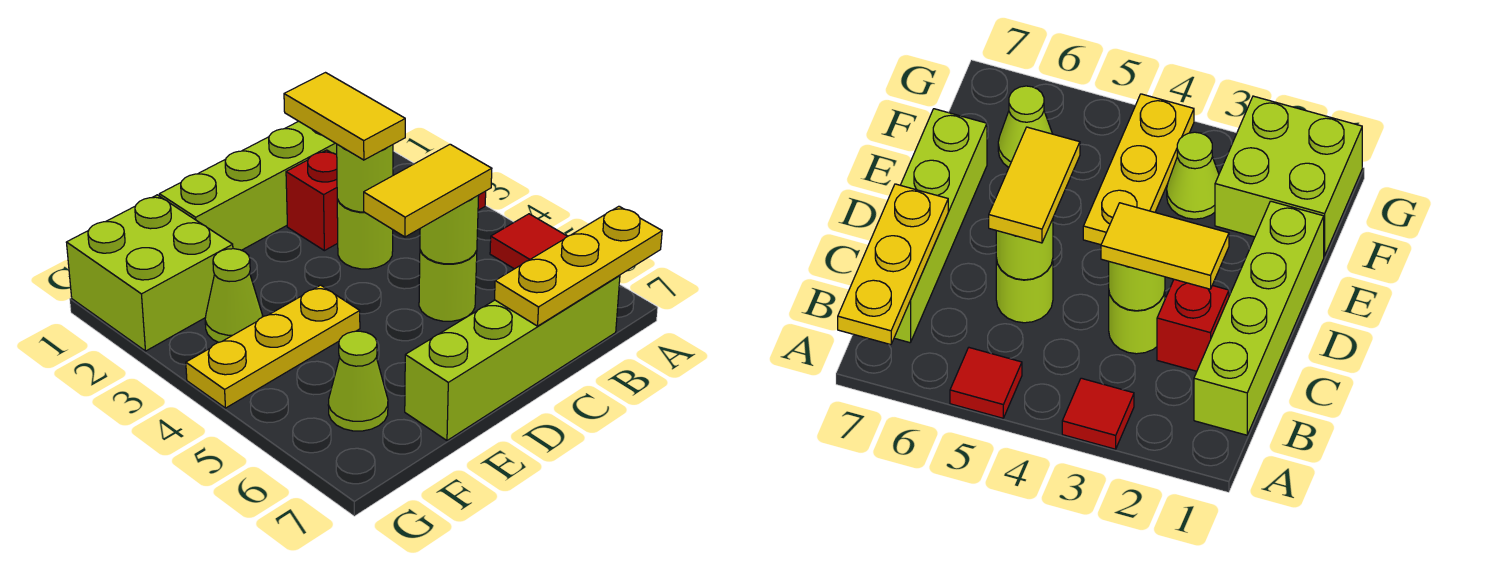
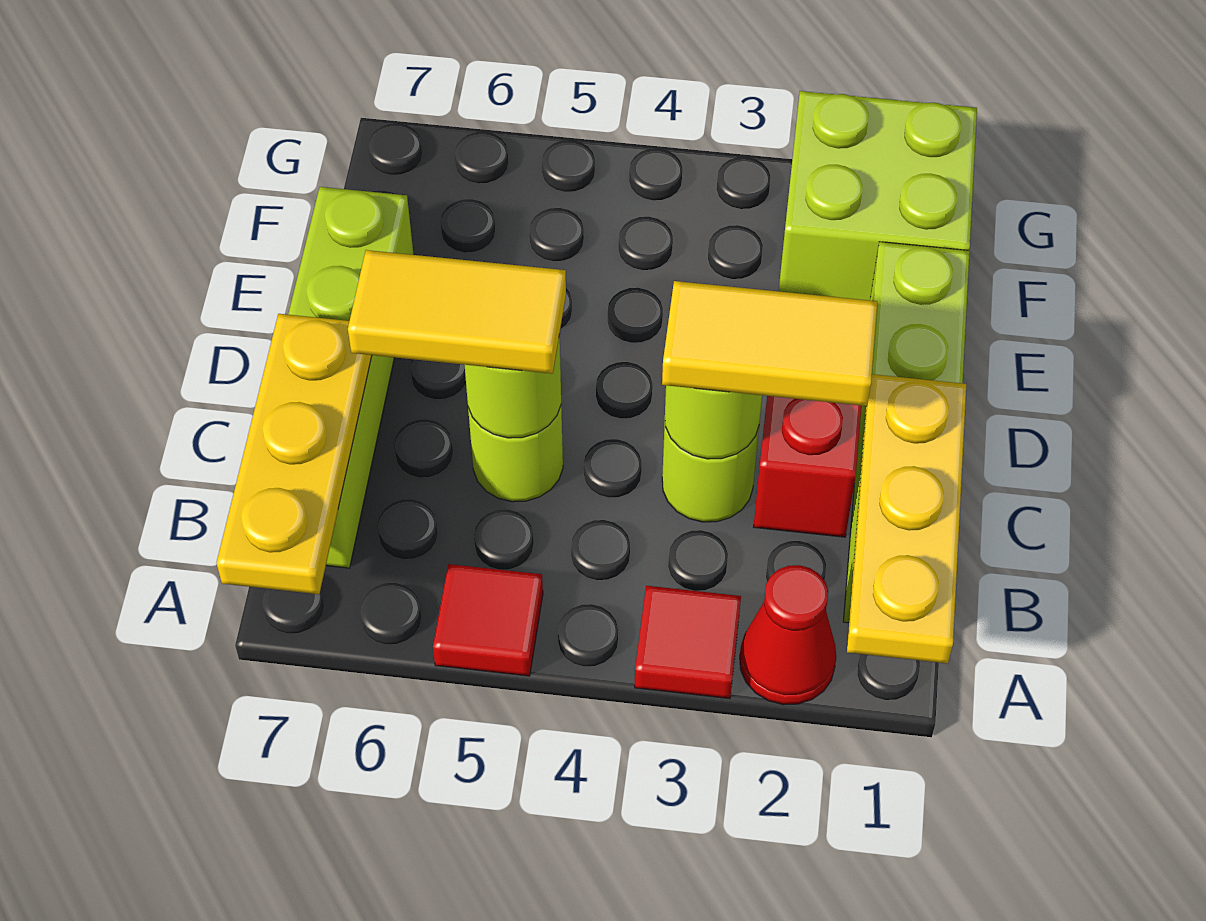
none -> red 1x1 cone [740,565,836,705]
yellow 1x2 tile [364,144,492,237] -> yellow 1x2 tile turned to [348,250,566,374]
yellow 1x3 plate [186,285,360,408] -> yellow 1x3 plate moved to [847,374,966,664]
lime 1x1 cone [205,249,263,342] -> none
lime 1x1 cone [328,331,388,431] -> none

